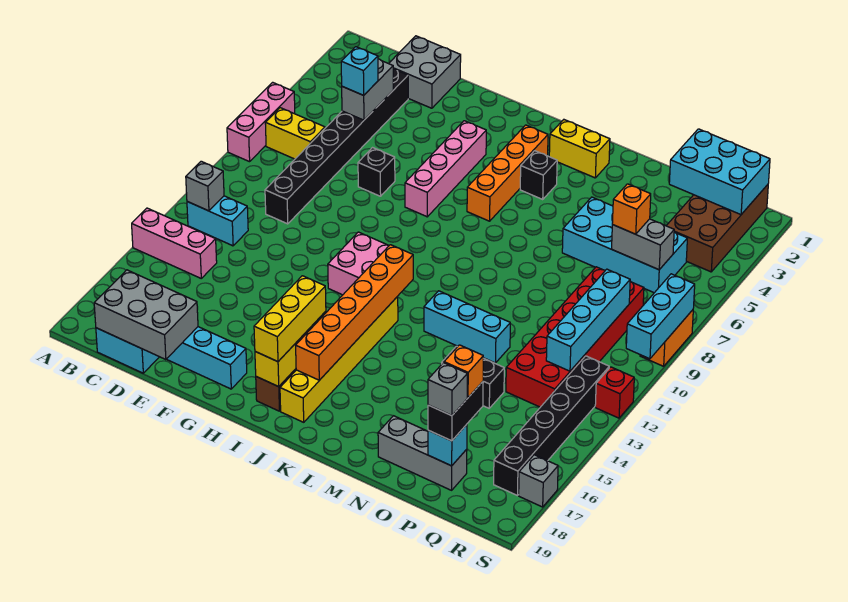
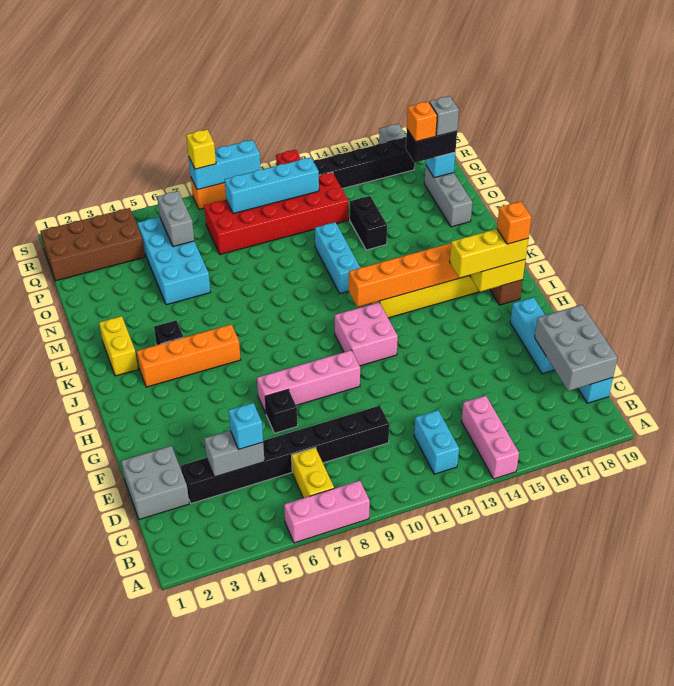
grey 1x1 brick [186,161,224,211] -> none
pink 1x4 brick [405,121,486,217] -> pink 1x4 brick moved to [257,350,360,413]
cyan 2x3 brick [669,129,770,215] -> none
orange 1x1 brick [612,184,651,234] -> orange 1x1 brick moved to [497,201,531,244]
none -> yellow 1x1 brick [186,130,216,169]

